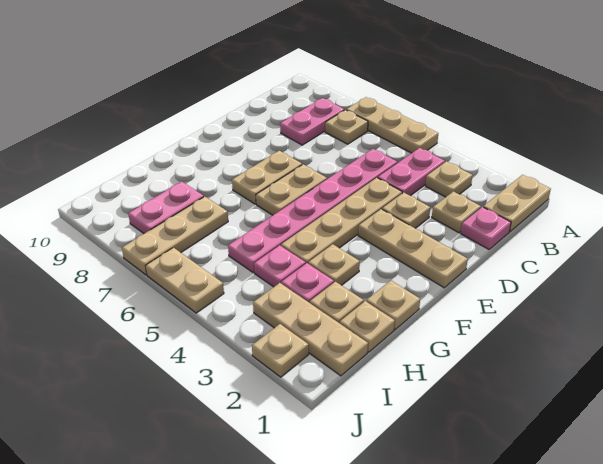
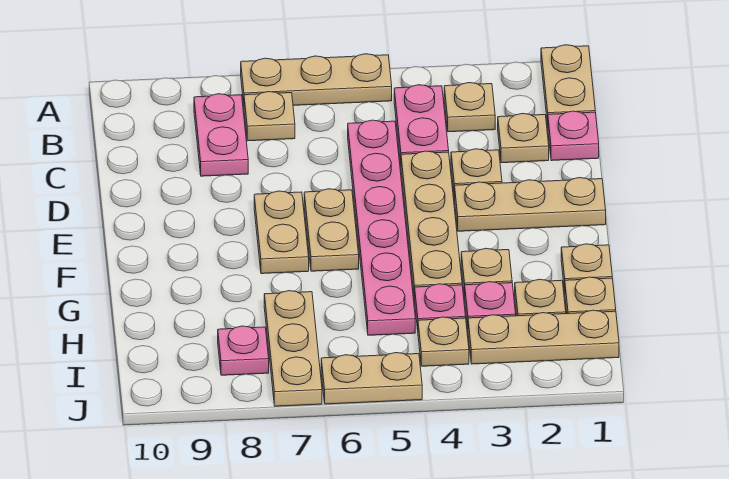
pink 1x2 plate [128,182,204,234] -> pink 1x1 plate [218,326,269,375]
tan 1x1 plate [252,324,309,377] -> tan 1x1 plate moved to [418,317,469,366]

